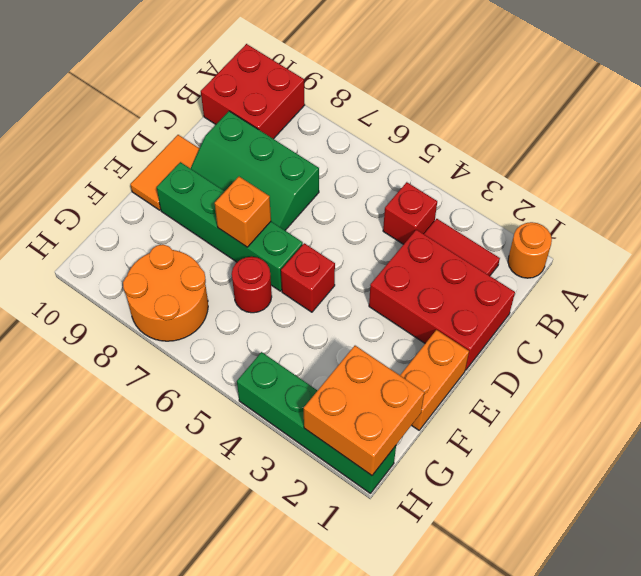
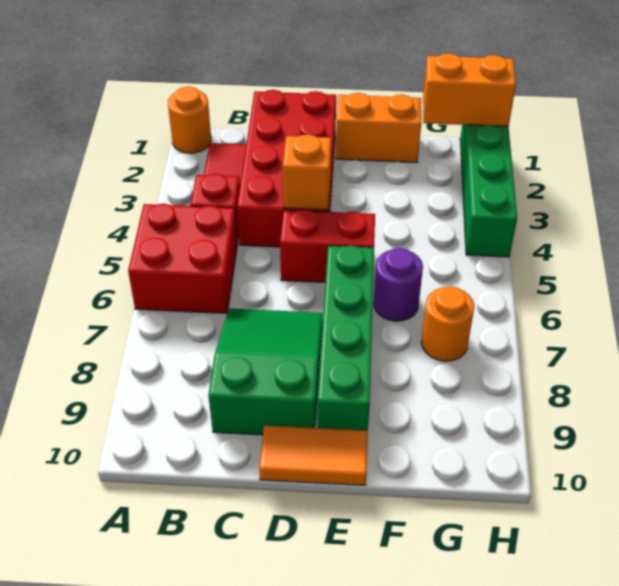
red 2x2 brick [201,44,305,139] -> red 2x2 brick moved to [128,204,237,313]
red 2x3 brick [369,230,515,370] -> red 2x4 brick [237,90,336,247]
green 2x3 slope [190,111,319,230] -> green 2x3 slope turned to [208,309,323,435]
red 1x1 brick [281,243,335,312] -> red 1x2 brick [280,209,375,283]
orange 1x1 brick [215,177,271,247] -> orange 1x1 brick moved to [283,134,331,210]
red 1x1 round brick [232,257,272,313] -> purple 1x1 round brick [374,248,423,321]
orange 2x2 brick [304,346,424,475] -> orange 1x2 brick [423,53,516,127]
orange 2x2 round brick [123,245,208,341] -> orange 1x1 round brick [421,286,474,361]

